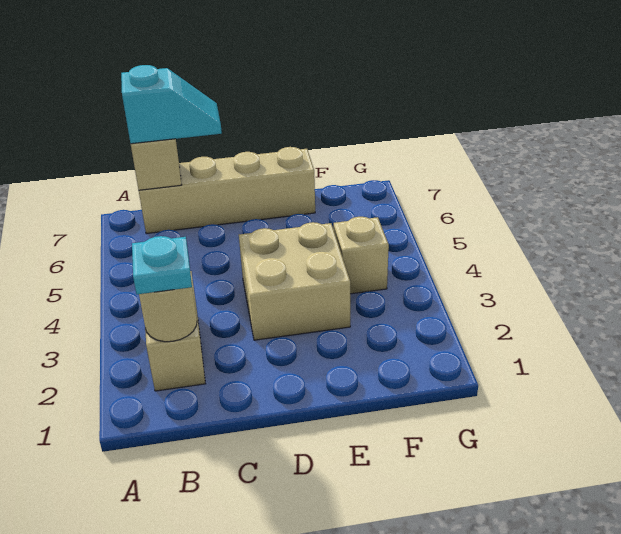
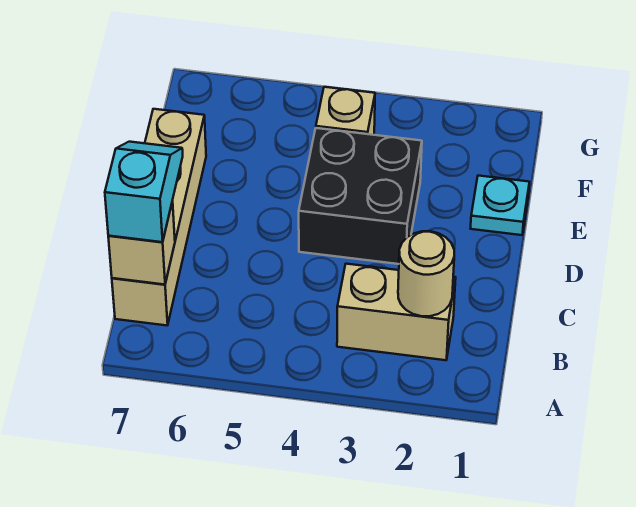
cyan 1x1 plate [132,236,192,294] -> cyan 1x1 plate moved to [470,176,529,235]
tan 2x2 brick [239,222,350,340] -> black 2x2 brick [299,128,422,264]

